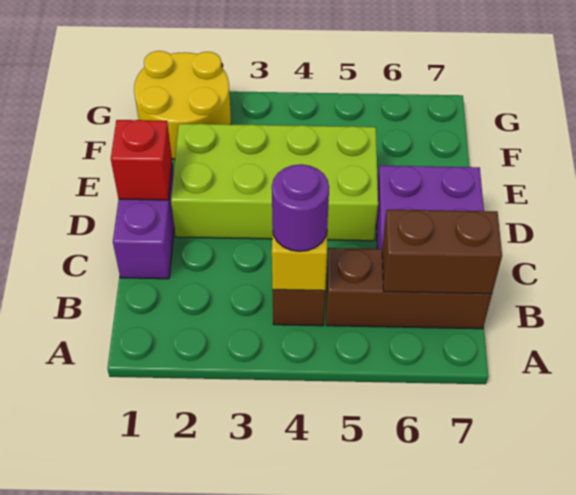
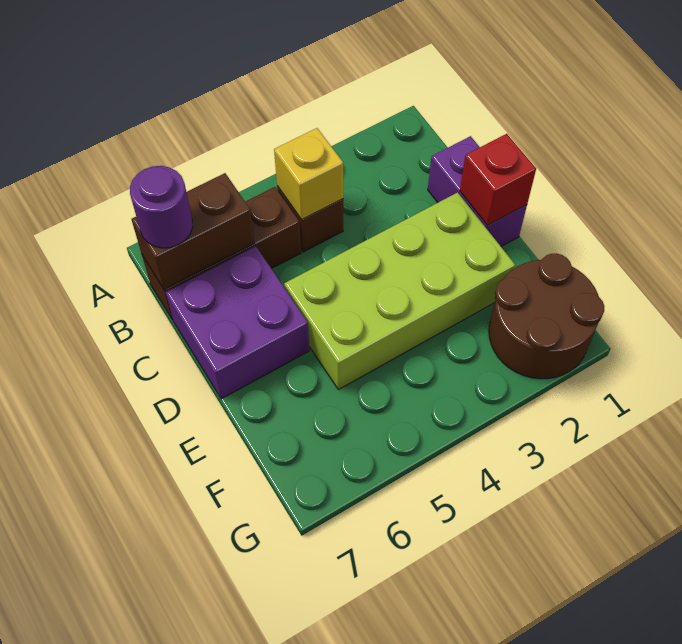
purple 1x1 round brick [272,164,329,251] -> purple 1x1 round brick moved to [130,166,193,248]
yellow 2x2 round brick [134,51,231,159] -> brown 2x2 round brick [489,253,604,379]

